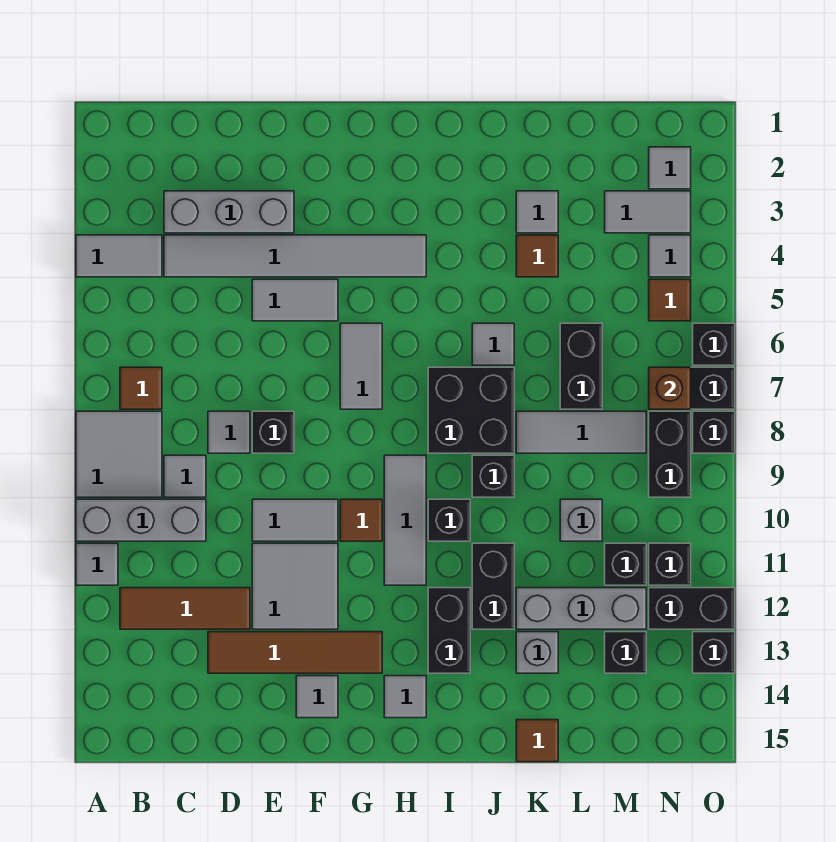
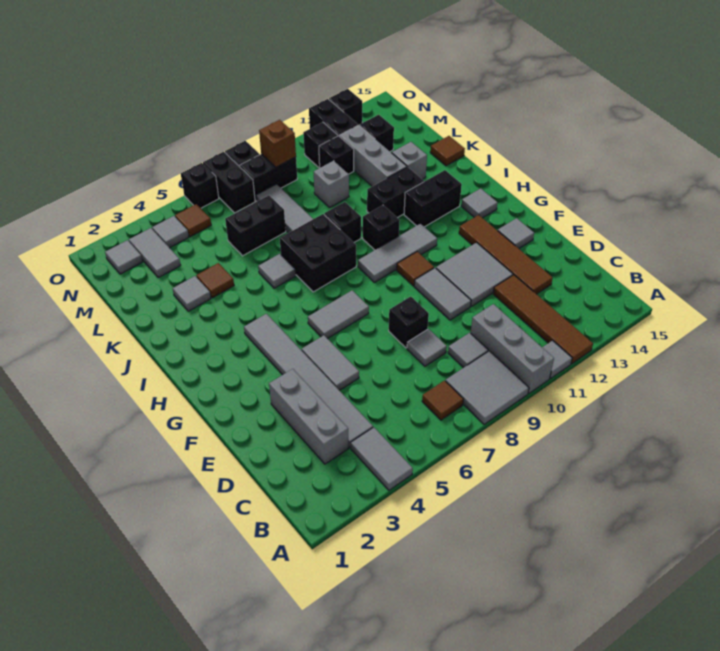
brown 1x3 tile [120,588,250,629] -> brown 1x4 tile [493,275,593,364]
brown 1x1 brick [649,367,691,409] -> brown 1x1 brick moved to [259,120,296,167]

